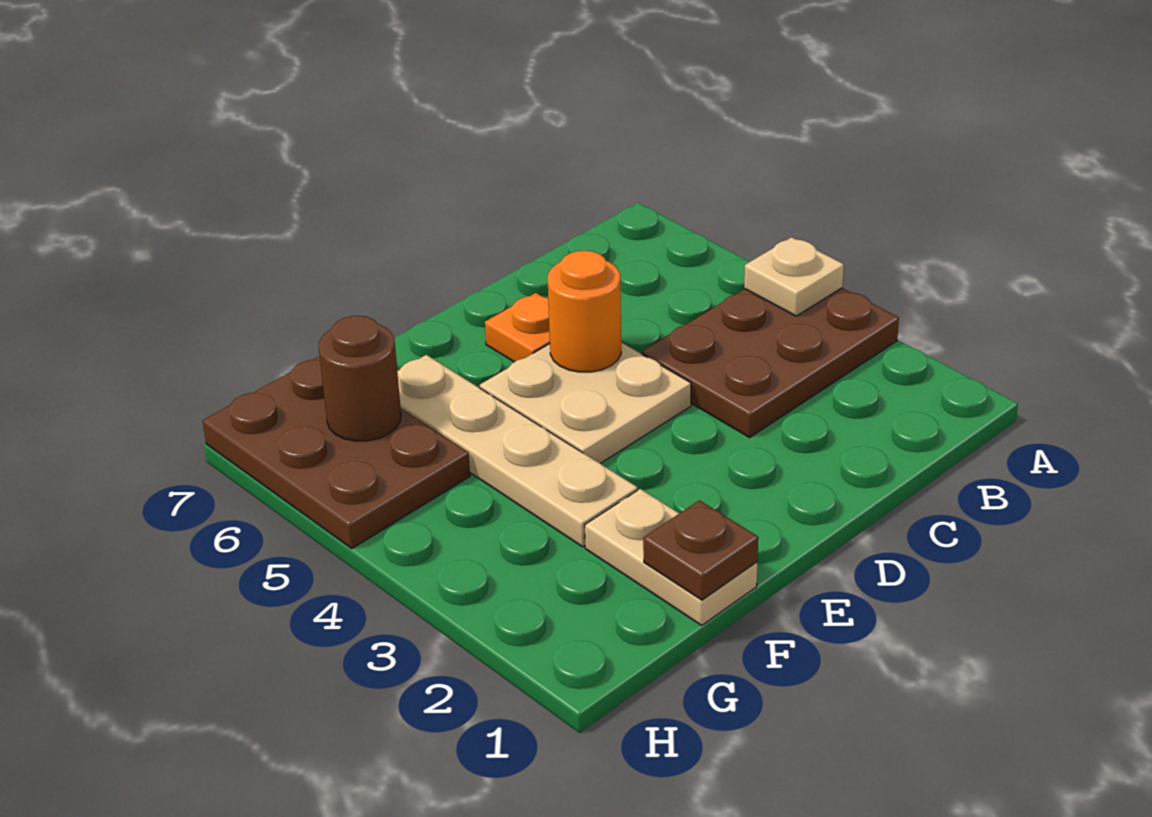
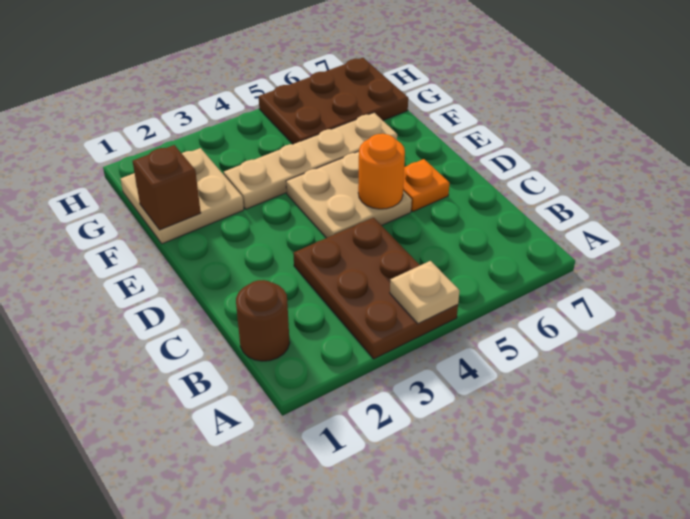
tan 1x2 plate [585,489,757,625] -> tan 2x2 plate [121,148,244,244]
brown 1x1 plate [643,500,758,600] -> brown 1x1 brick [133,145,201,230]
brown 1x1 round brick [319,316,401,441] -> brown 1x1 round brick moved to [236,280,290,361]

